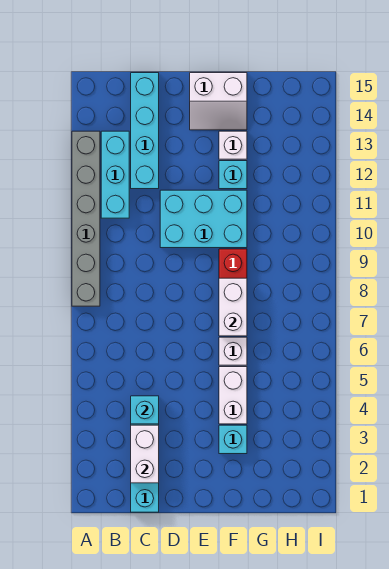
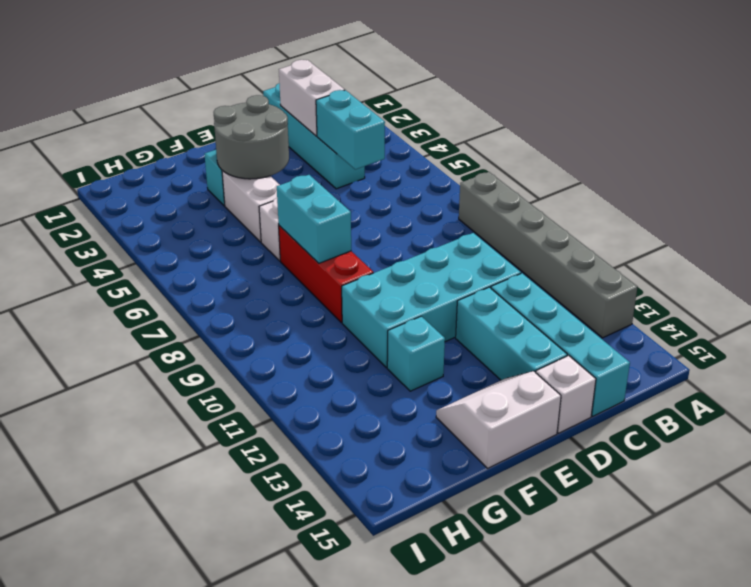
cyan 1x3 brick [101,131,129,218] -> cyan 1x3 brick moved to [456,287,567,380]
cyan 1x1 brick [131,396,159,424] -> cyan 1x2 brick [316,90,385,169]
cyan 2x3 brick [160,190,247,248] -> cyan 2x4 brick [342,233,521,367]
none -> grey 2x2 round brick [214,95,289,179]
white 1x2 brick [219,278,247,336] -> cyan 1x2 brick [277,175,351,263]
white 1x1 brick [219,131,247,159] -> white 1x1 brick moved to [536,356,596,433]

